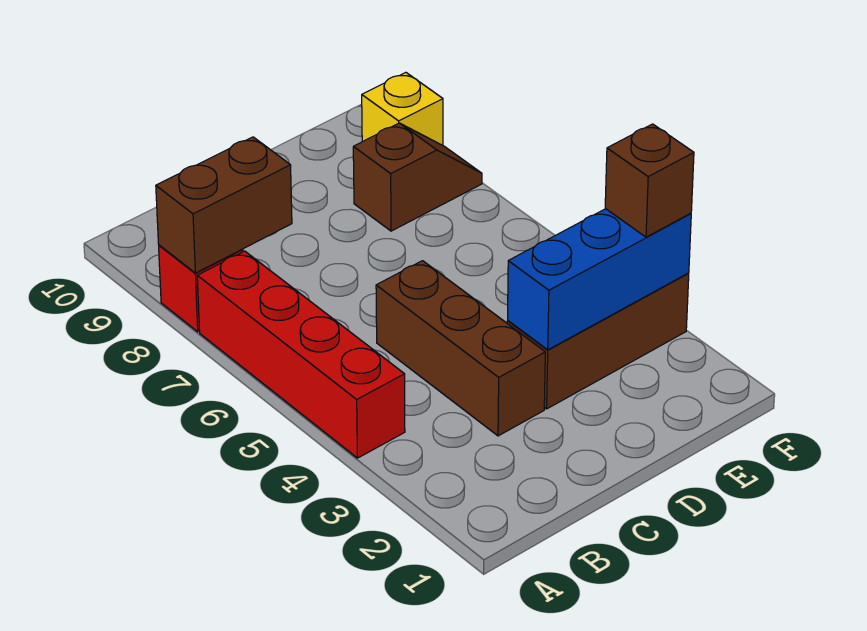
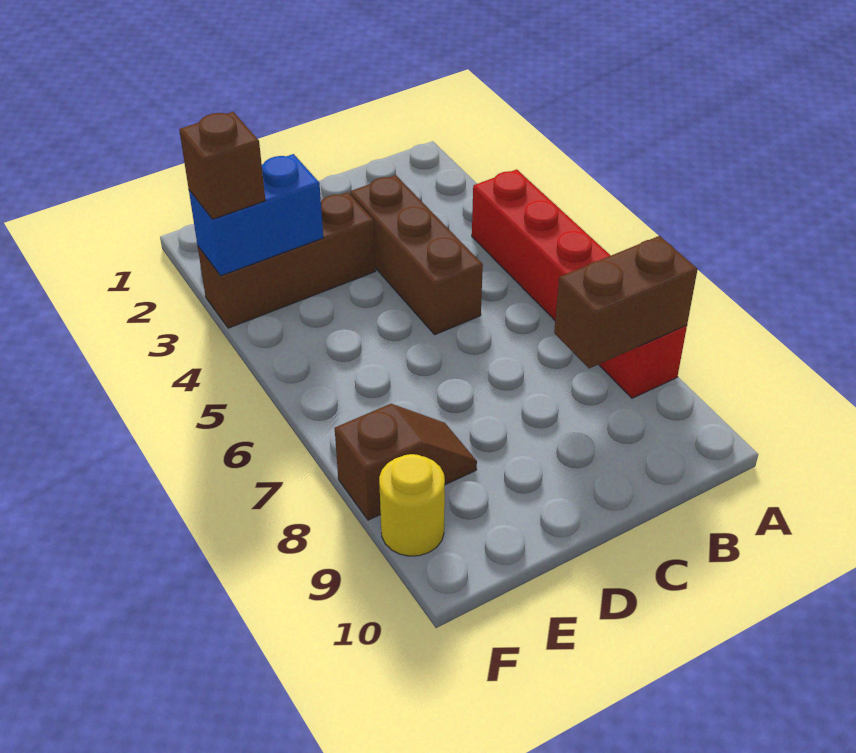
blue 1x3 brick [508,209,691,350] -> blue 1x2 brick [189,154,323,276]
brown 1x2 slope [353,123,482,231] -> brown 1x2 slope turned to [335,404,477,520]
yellow 1x1 brick [362,73,443,145] -> yellow 1x1 round brick [379,454,445,556]

